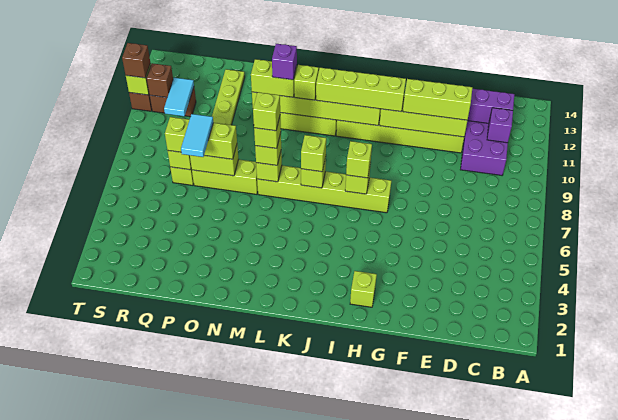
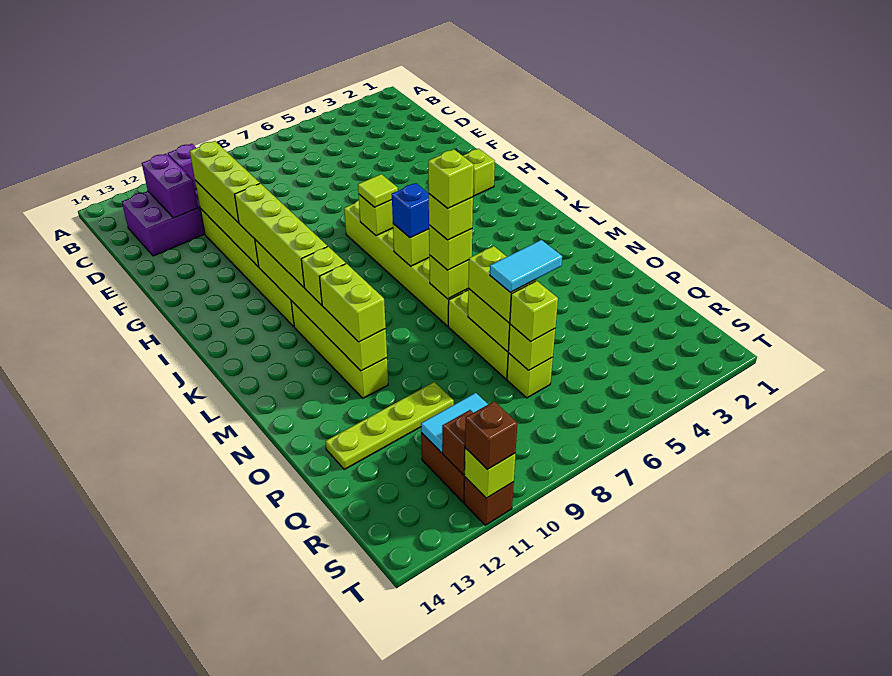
lime 1x1 brick [346,141,372,178] -> lime 1x1 tile [358,174,398,207]
lime 1x1 brick [301,135,326,172] -> blue 1x1 brick [392,183,429,238]
purple 1x1 brick [272,44,297,80] -> none

